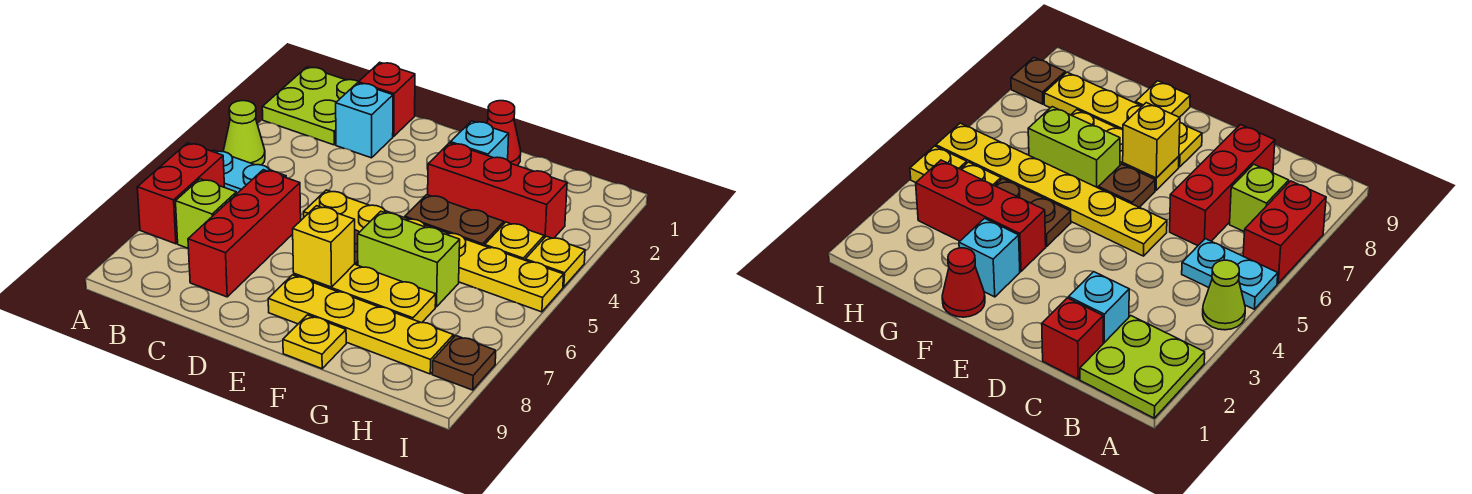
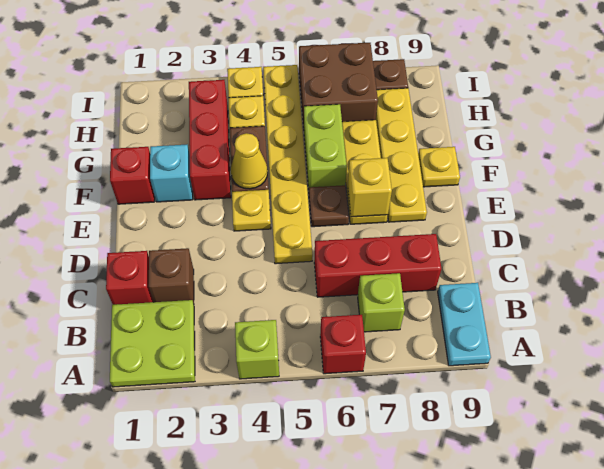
lime 1x1 cone [223,101,265,165] -> lime 1x1 brick [235,320,279,379]
cyan 1x2 plate [212,150,286,193] -> cyan 1x2 plate moved to [438,283,491,366]
red 1x2 brick [137,143,224,244] -> red 1x1 brick [320,315,366,374]
cyan 1x1 brick [336,83,393,158] -> brown 1x1 brick [149,248,194,304]
none -> yellow 1x1 plate [232,190,271,231]
red 1x1 cone [487,101,521,166] -> red 1x1 brick [110,147,155,204]
none -> yellow 1x1 cone [231,133,268,189]
none -> brown 2x2 brick [299,43,378,128]

